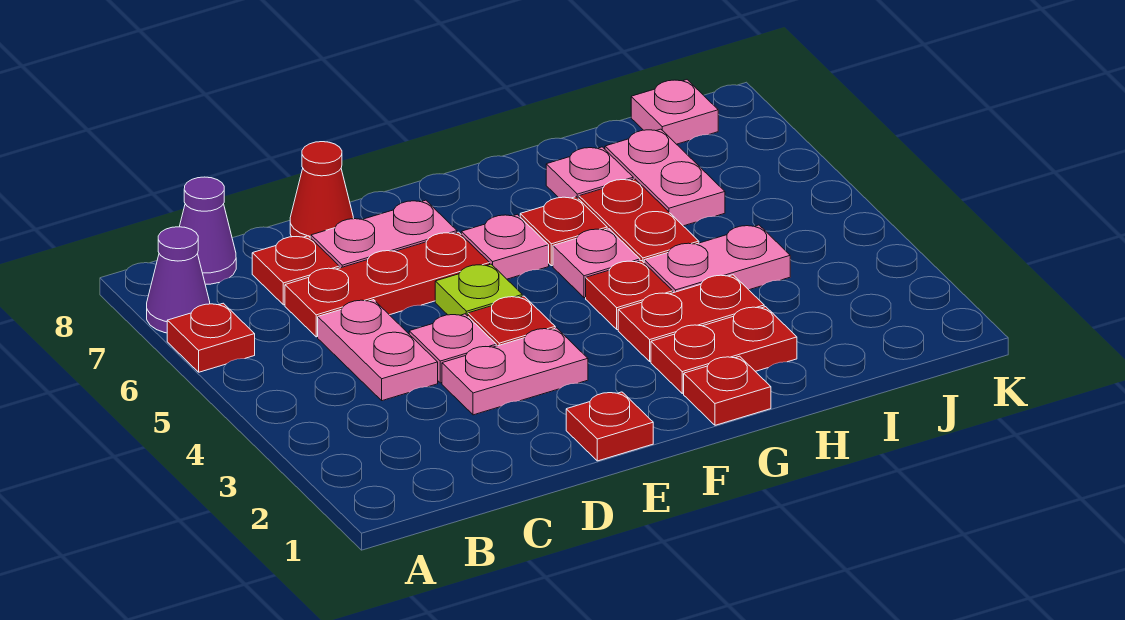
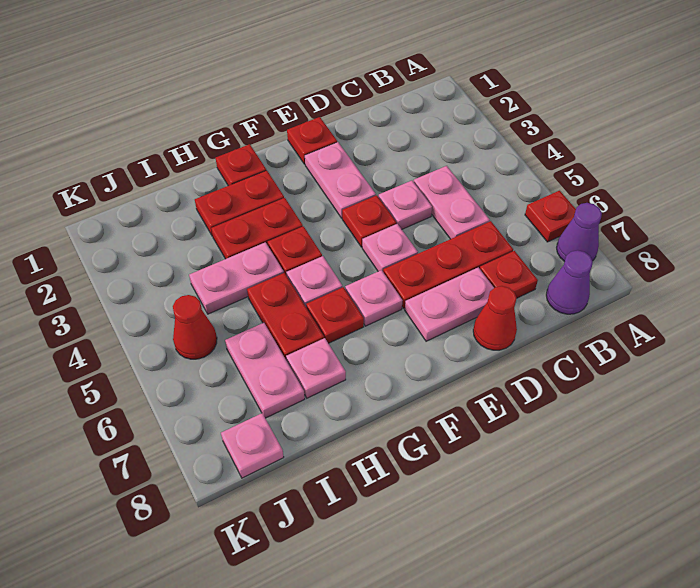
pink 1x2 plate [442,328,588,415] -> pink 1x2 plate turned to [305,142,376,218]
lime 1x1 plate [435,264,522,316] -> pink 1x1 plate [362,224,418,271]
none -> red 1x1 cone [173,295,217,359]

